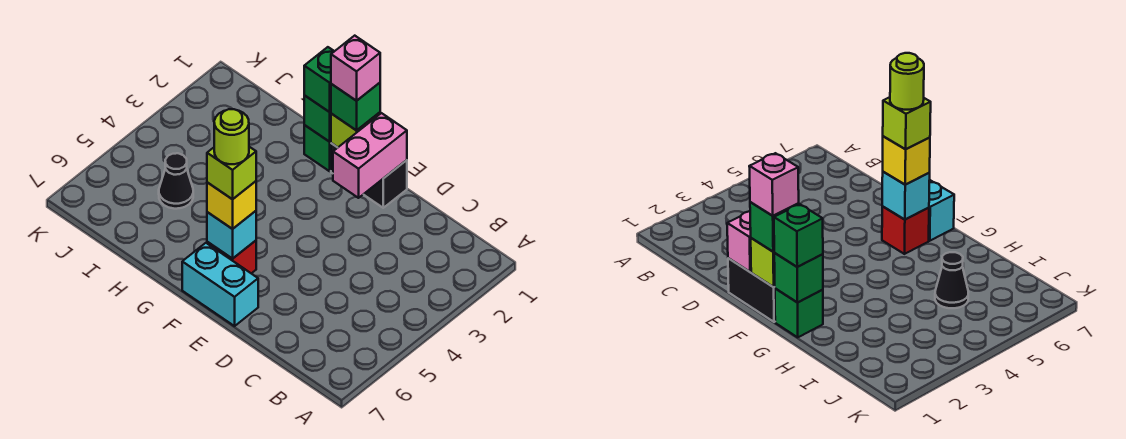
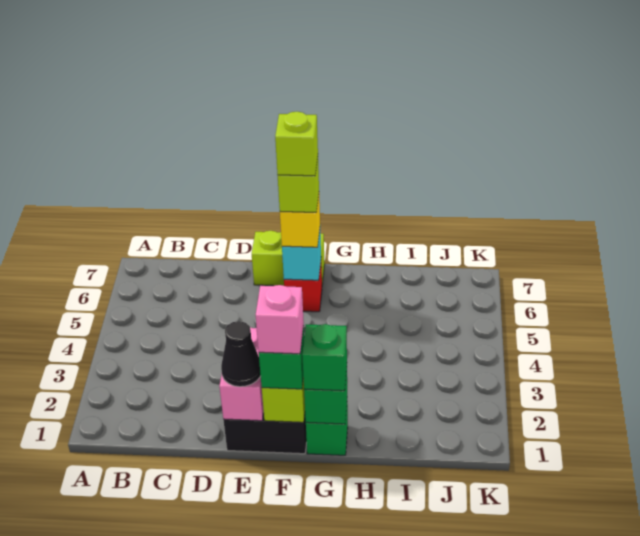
cyan 1x2 brick [182,243,258,326] -> lime 1x2 brick [252,231,325,286]
lime 1x1 round brick [214,109,249,164] -> lime 1x1 brick [275,112,318,176]
black 1x1 cone [159,153,193,209] -> black 1x1 cone moved to [221,321,261,387]

